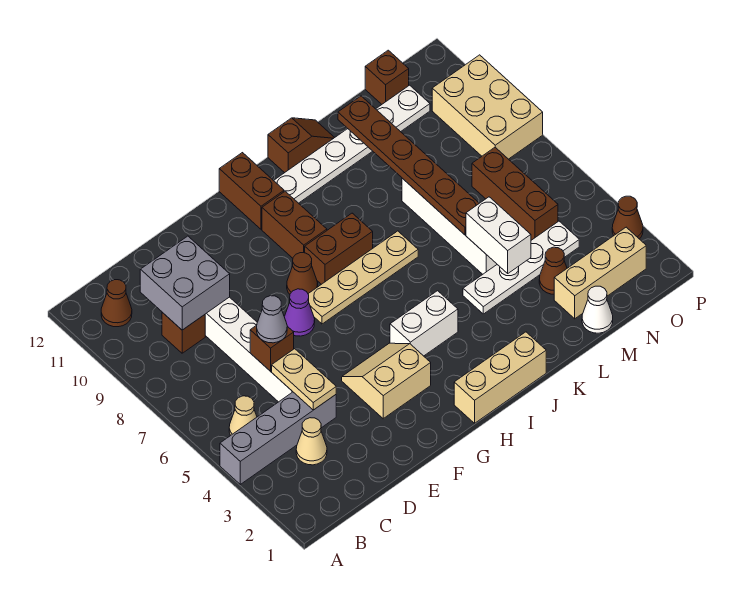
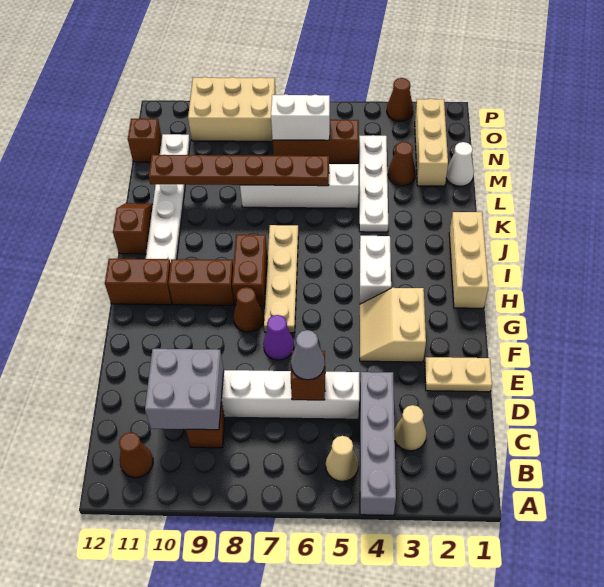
tan 1x2 plate [272,349,336,410] -> tan 1x2 plate moved to [425,357,492,392]
white 1x2 brick [466,197,531,273] -> white 1x2 brick moved to [271,94,330,140]

